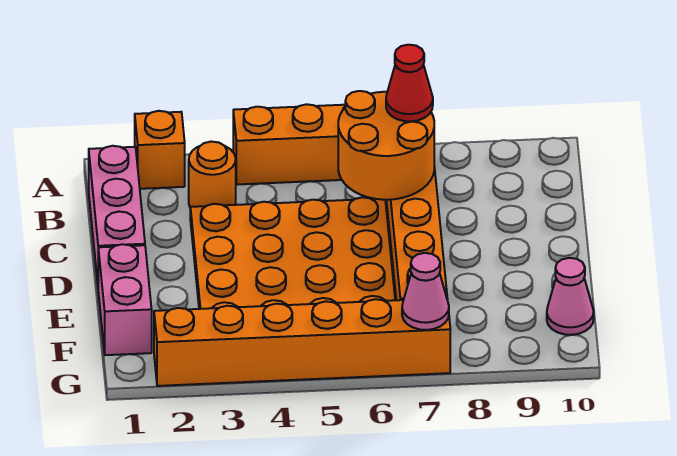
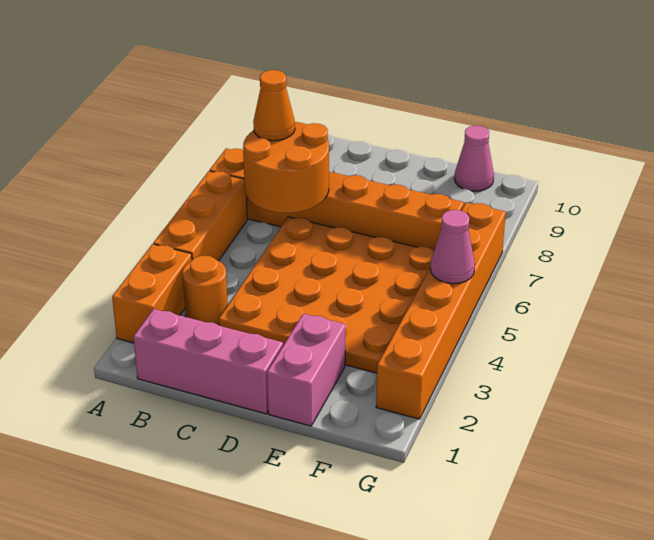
orange 1x1 brick [135,111,185,189] -> orange 1x2 brick [112,244,192,343]
red 1x1 cone [386,45,433,122] -> orange 1x1 cone [253,70,295,141]
pink 1x2 brick [98,244,152,355] -> pink 1x2 brick turned to [267,314,346,426]
pink 1x1 cone [402,253,449,330] -> pink 1x1 cone moved to [430,210,475,284]

